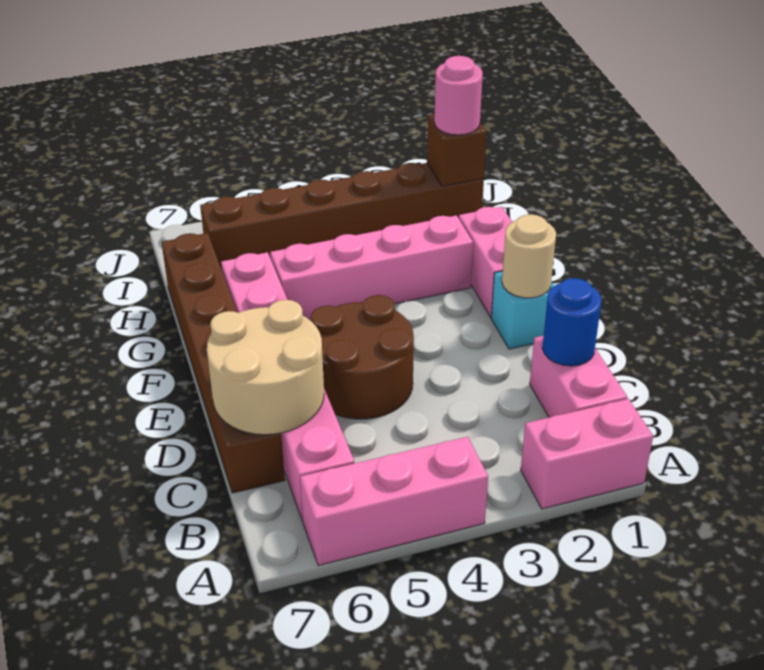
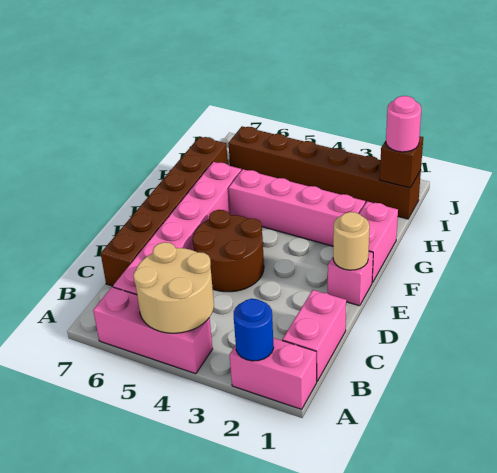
blue 1x1 round brick [542,278,601,366] -> blue 1x1 round brick moved to [234,299,274,361]
tan 2x2 round brick [207,300,324,435] -> tan 2x2 round brick moved to [133,242,214,333]
cyan 1x1 brick [491,271,554,349] -> pink 1x1 brick [328,251,373,306]

